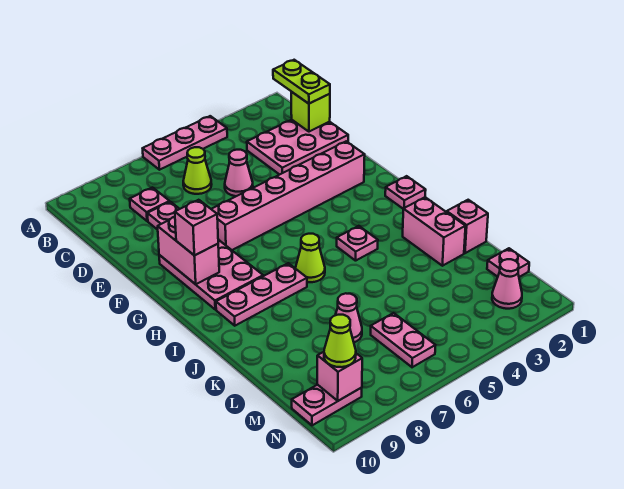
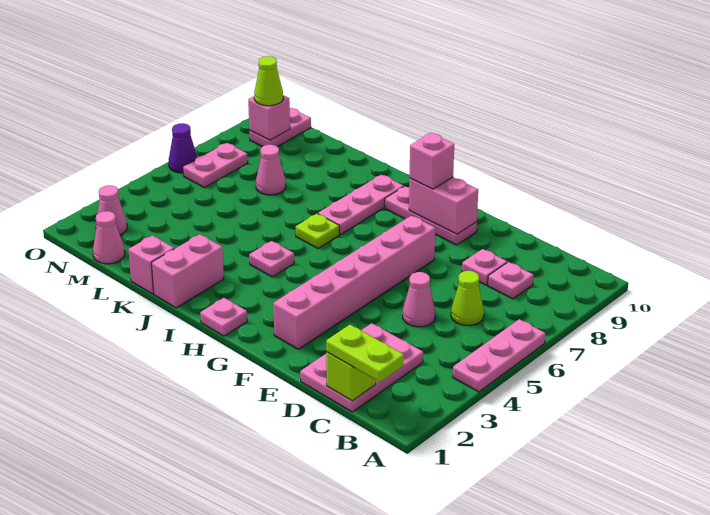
pink 2x3 plate [159,240,263,310] -> pink 1x3 plate [385,186,477,245]
lime 1x1 cone [296,234,325,282] -> lime 1x1 plate [295,214,339,248]
pink 1x2 brick [403,197,466,266] -> pink 1x2 brick turned to [152,234,224,308]
pink 1x1 plate [487,248,529,277] -> pink 1x1 cone [93,211,125,264]
pink 1x2 plate [371,313,435,367] -> pink 1x2 plate turned to [183,143,248,188]
none -> purple 1x1 cone [169,123,197,173]

